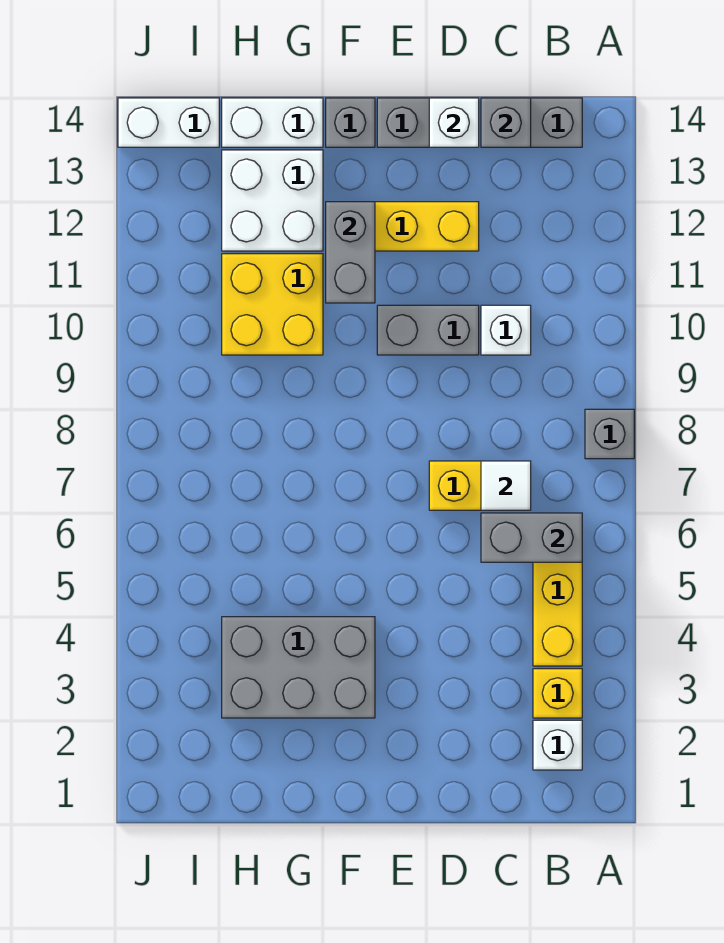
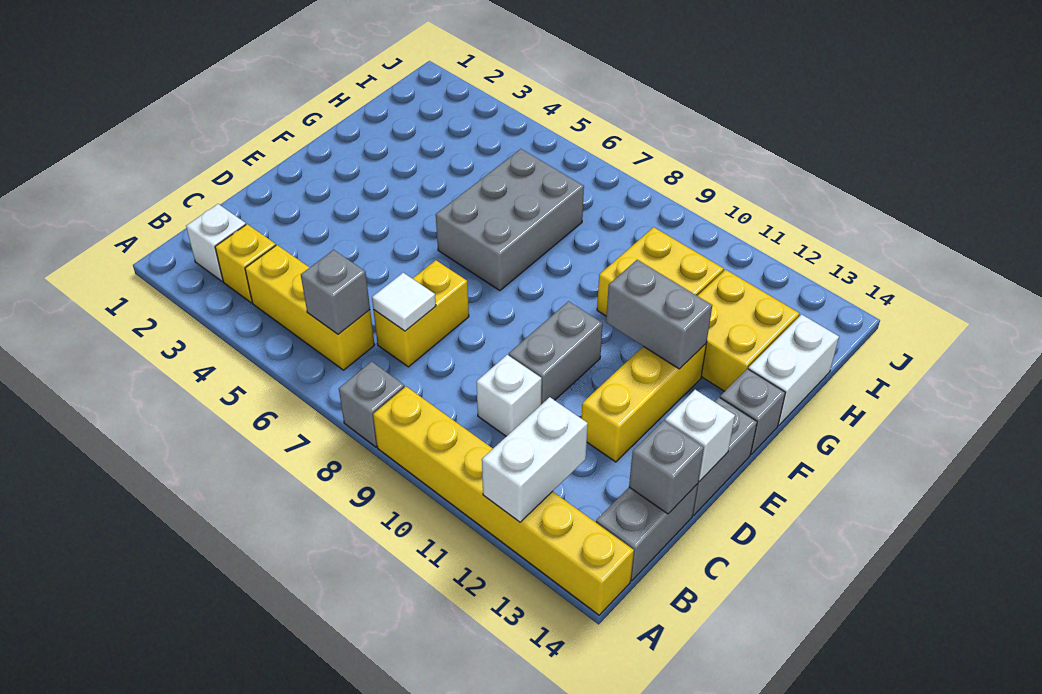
none -> yellow 1x6 brick [373,387,634,615]
grey 1x2 brick [481,513,582,562] -> grey 1x1 brick [301,250,370,334]
grey 2x3 brick [222,617,375,718] -> grey 2x3 brick moved to [436,149,584,291]
white 2x2 brick [222,150,323,251] -> yellow 2x2 brick [698,270,800,391]
white 1x2 brick [118,98,219,147] -> white 1x2 brick moved to [482,397,588,522]

